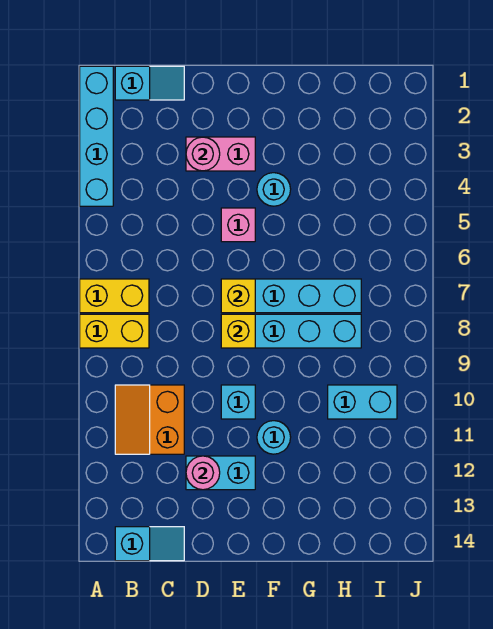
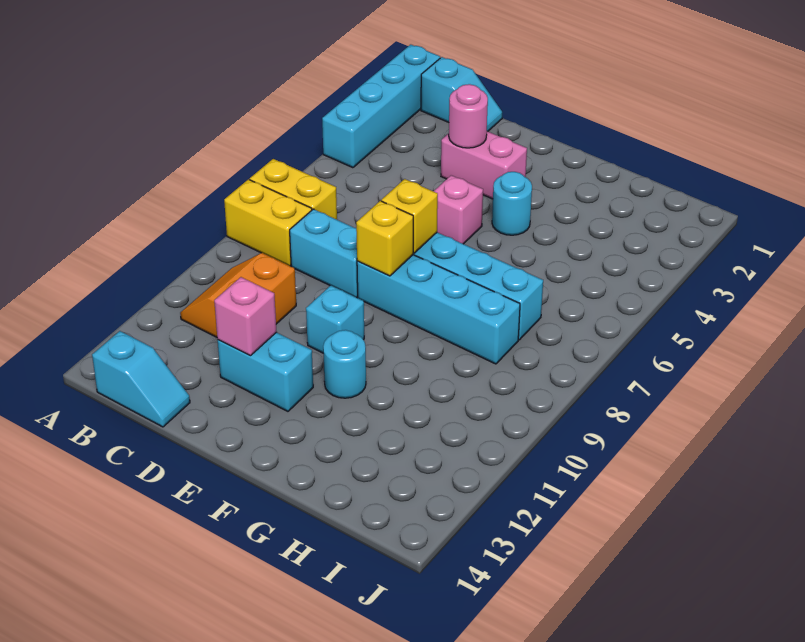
pink 1x1 round brick [186,456,220,490] -> pink 1x1 brick [214,277,277,356]
cyan 1x2 brick [328,385,397,419] -> cyan 1x2 brick moved to [290,209,358,297]

